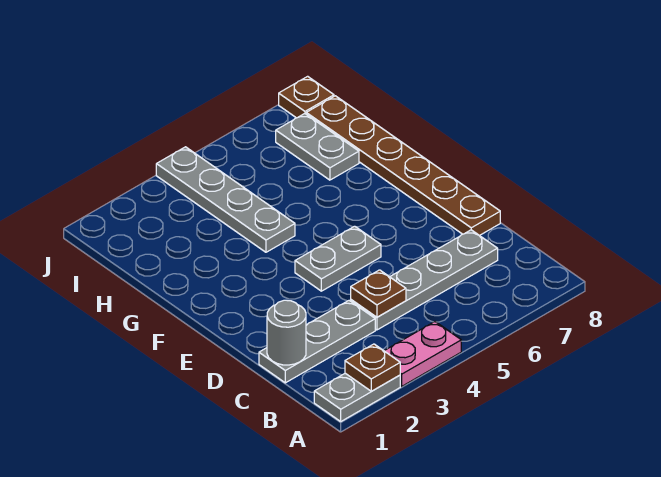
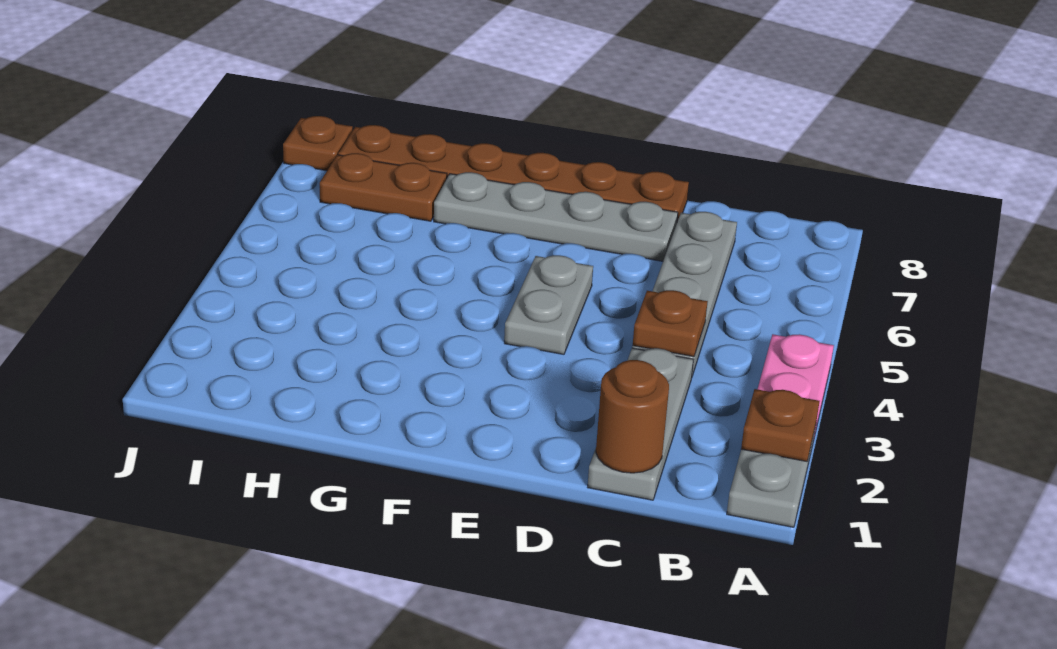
grey 1x1 round brick [267,300,306,365] -> brown 1x1 round brick [596,360,669,473]
grey 1x4 plate [156,147,295,252] -> grey 1x4 plate moved to [434,172,678,261]
grey 1x2 plate [276,114,359,180] -> brown 1x2 plate [320,153,447,221]

